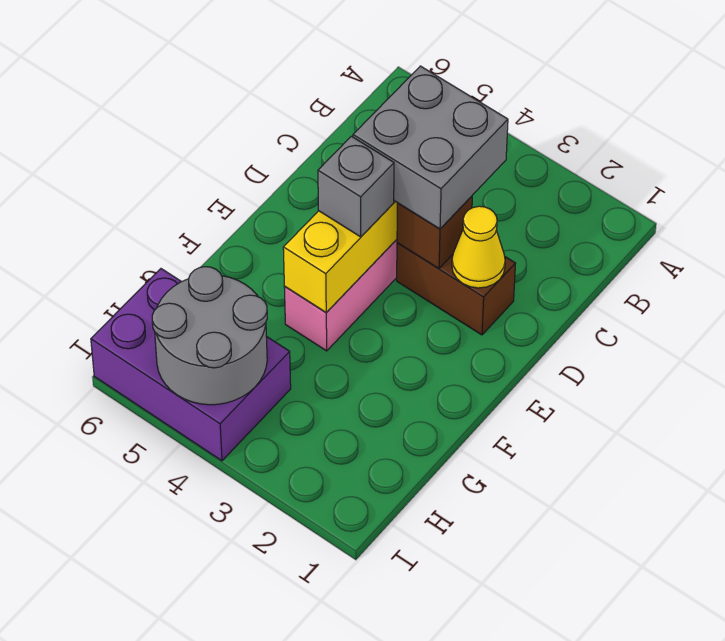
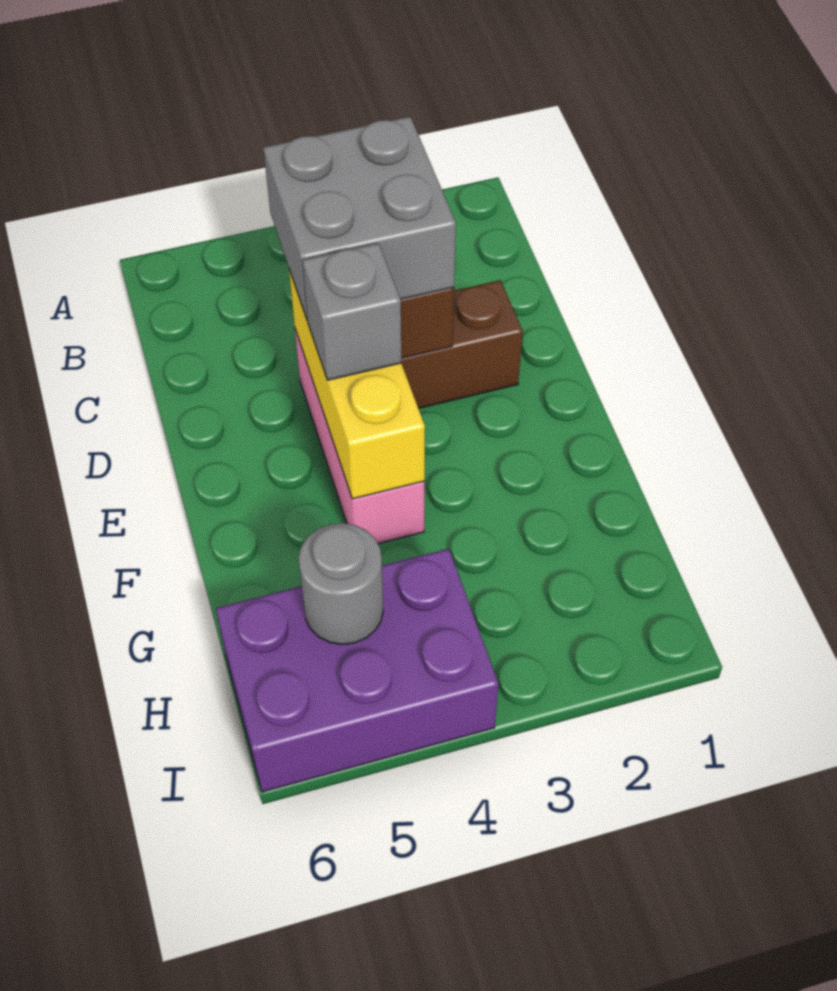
yellow 1x1 cone [452,206,505,288] -> none
grey 2x2 round brick [152,267,267,405] -> grey 1x1 round brick [299,523,383,644]

